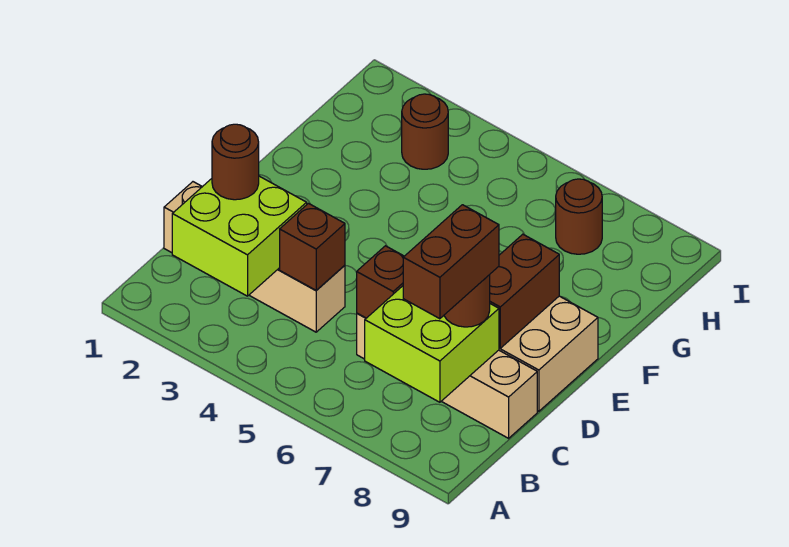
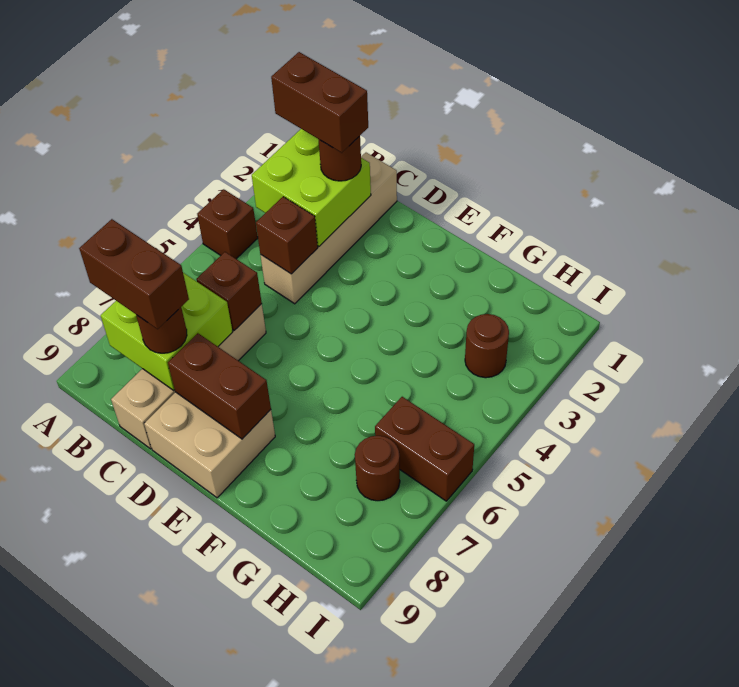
none -> brown 1x1 brick [197,189,258,259]
none -> brown 1x2 brick [271,52,368,153]
none -> brown 1x2 brick [375,397,474,501]

